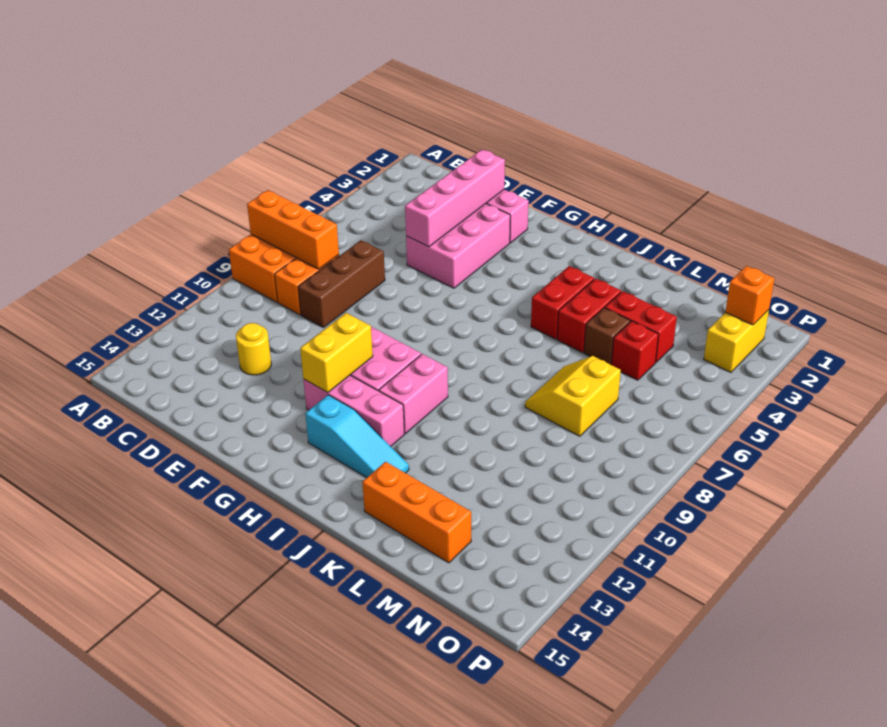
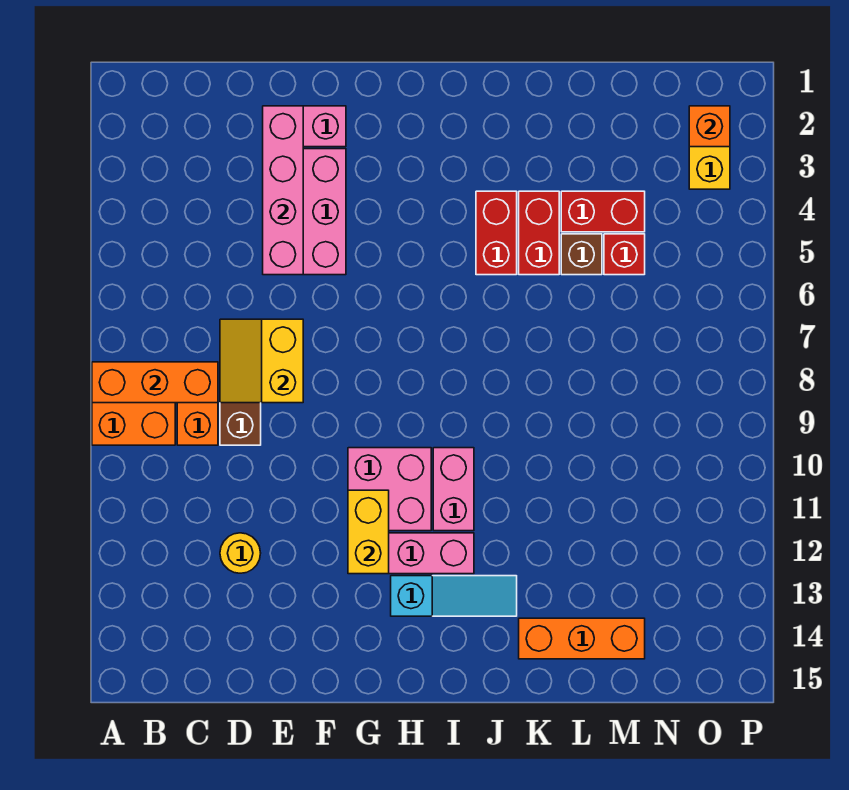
yellow 2x2 slope [525,356,621,436] -> yellow 2x2 slope moved to [220,319,303,403]

